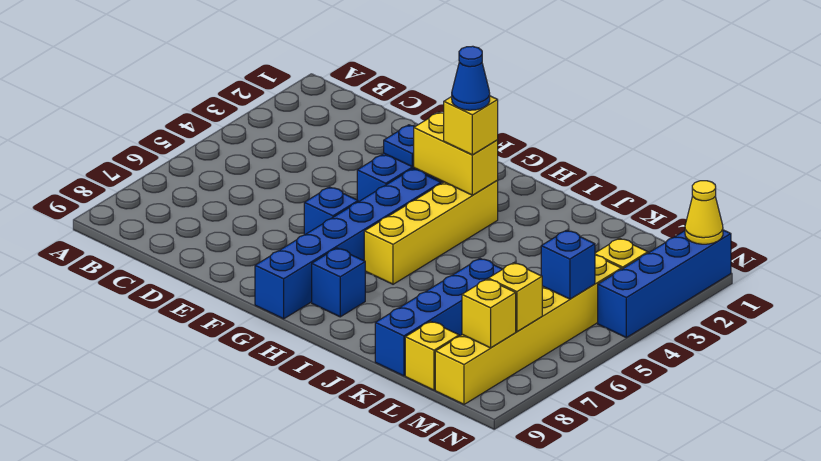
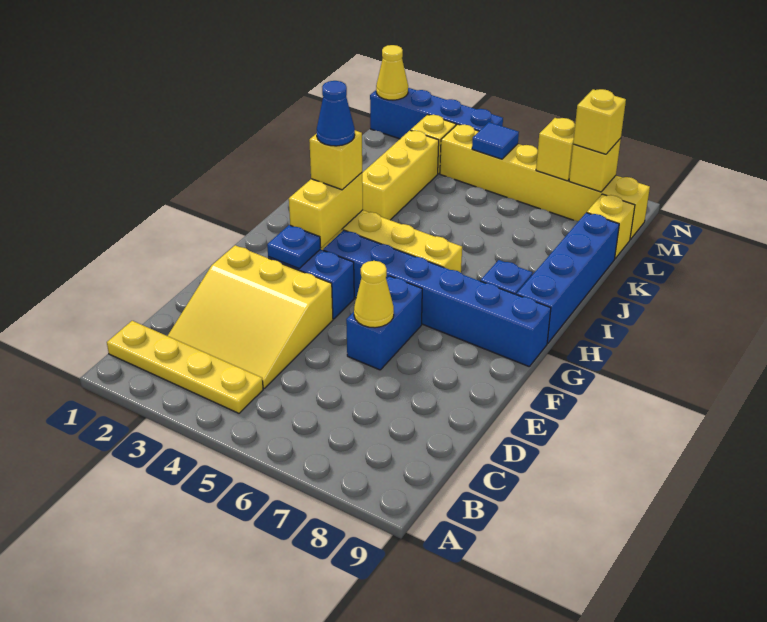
none -> yellow 1x4 plate [107,321,263,413]
none -> yellow 3x3 slope [168,245,333,388]
none -> yellow 1x1 cone [354,261,394,328]
blue 1x1 brick [304,187,358,235] -> blue 1x2 brick [346,276,422,370]
none -> yellow 1x3 brick [362,130,439,220]
blue 1x4 brick [375,259,502,376] -> blue 1x4 brick turned to [517,213,619,343]
blue 1x1 brick [541,230,595,299] -> blue 1x1 tile [472,122,519,159]
none -> yellow 1x1 brick [573,89,626,154]

